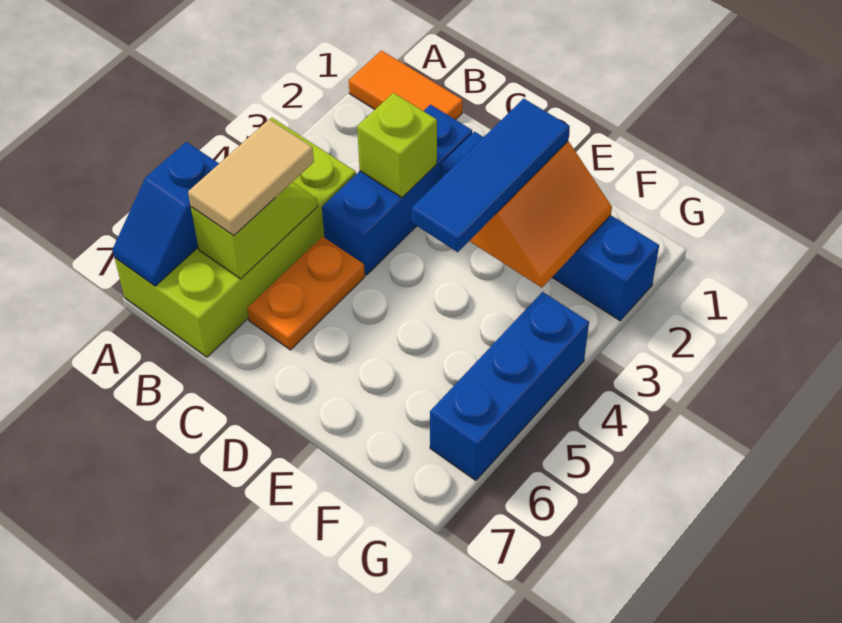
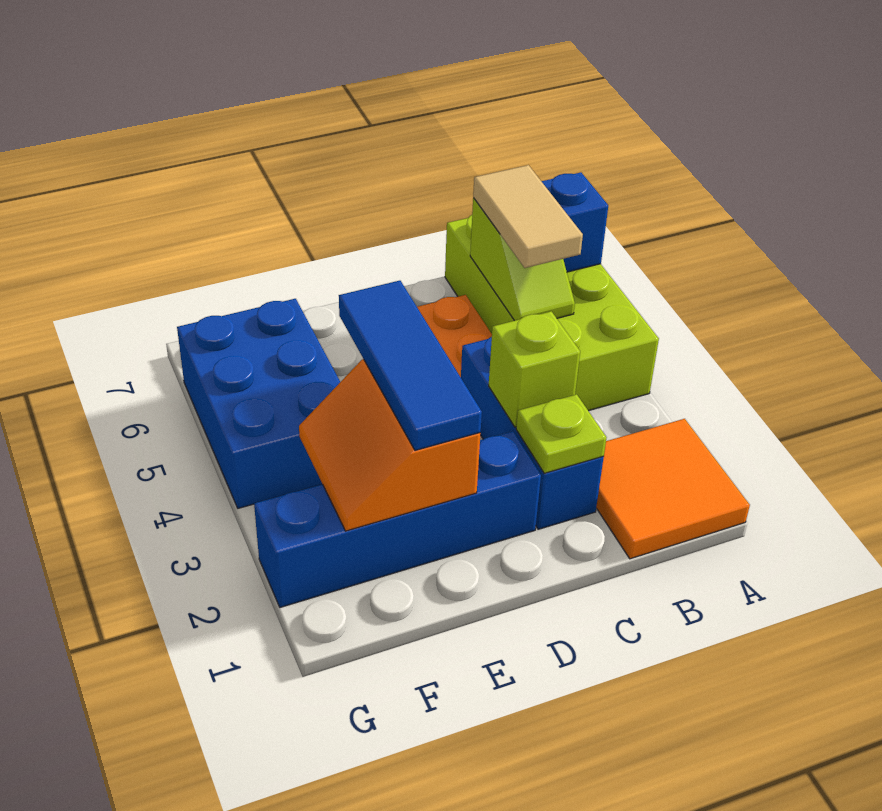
orange 1x2 tile [349,51,463,120] -> orange 2x2 tile [596,419,750,559]
none -> lime 1x1 plate [516,394,607,473]
blue 1x3 brick [430,292,589,480] -> blue 2x3 brick [177,299,340,508]

